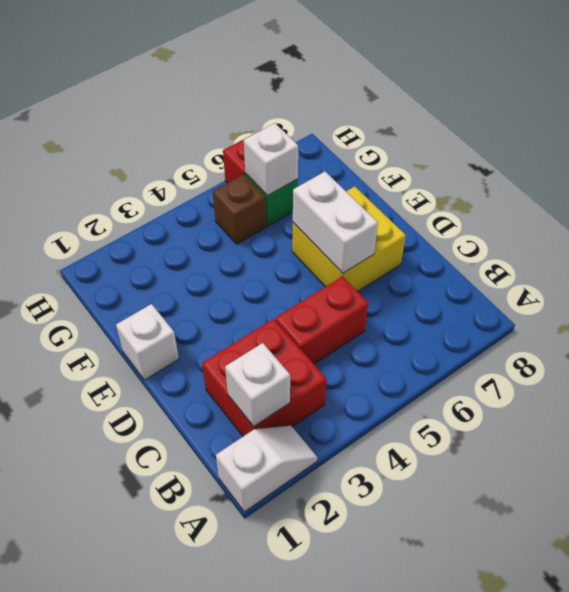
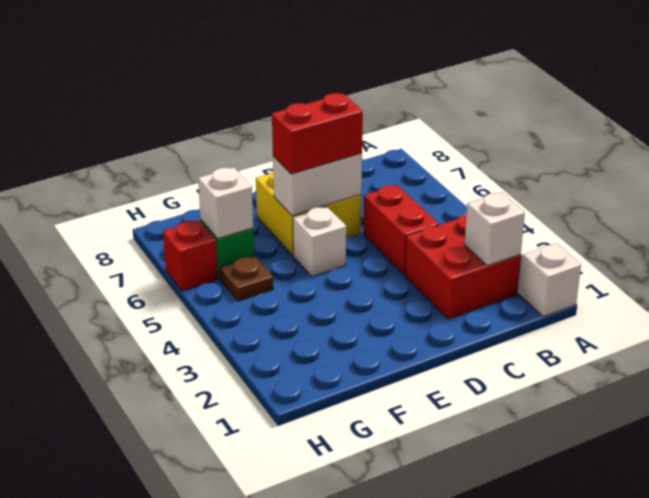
none -> red 1x2 brick [272,93,363,174]
white 1x1 brick [116,304,179,380] -> white 1x1 brick moved to [293,207,346,277]
brown 1x1 brick [213,174,267,244] -> brown 1x1 plate [220,256,273,301]

